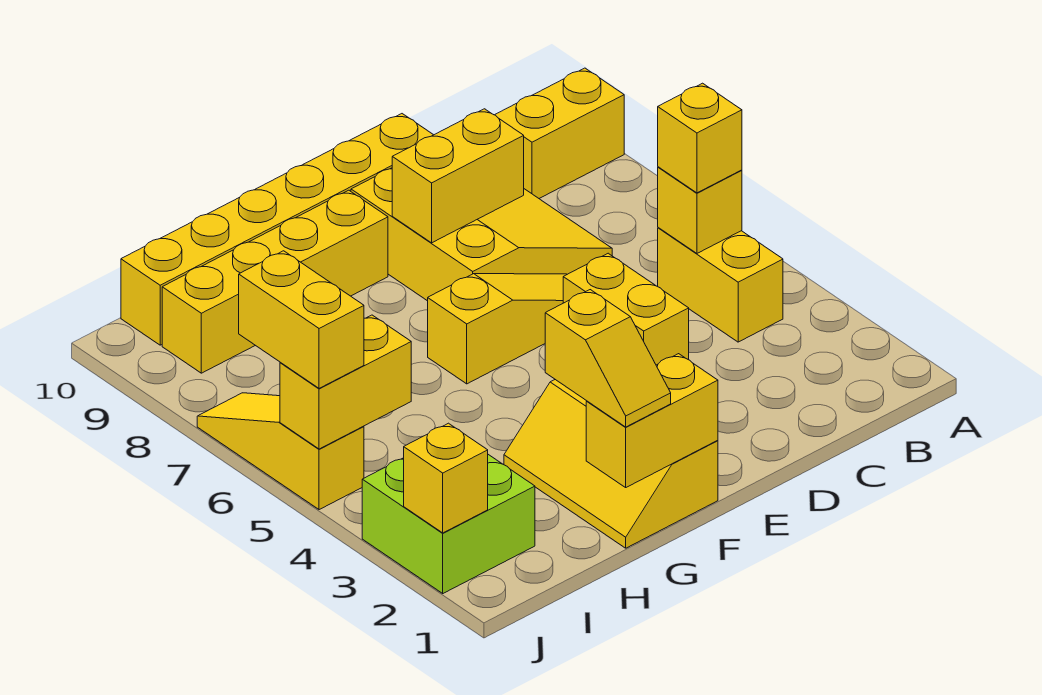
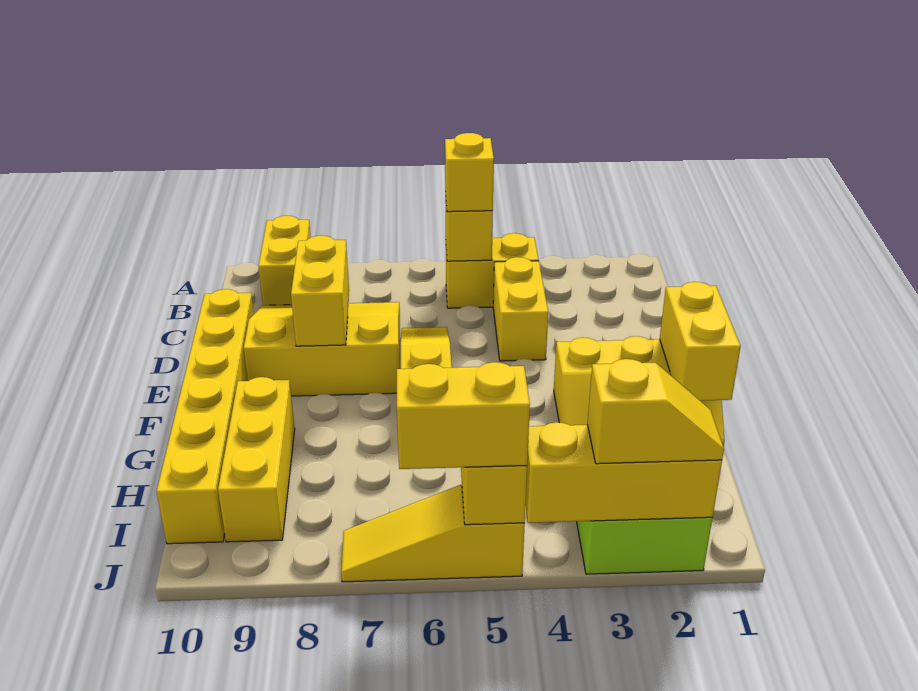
yellow 1x2 brick [563,253,689,365] -> yellow 1x2 brick turned to [493,257,548,361]
yellow 1x4 brick [162,190,388,373] -> yellow 1x3 brick [218,377,295,542]
yellow 1x2 slope [545,290,671,427] -> yellow 1x2 slope moved to [587,359,724,464]
yellow 1x1 brick [404,423,488,533] -> yellow 1x3 brick [525,422,722,523]

